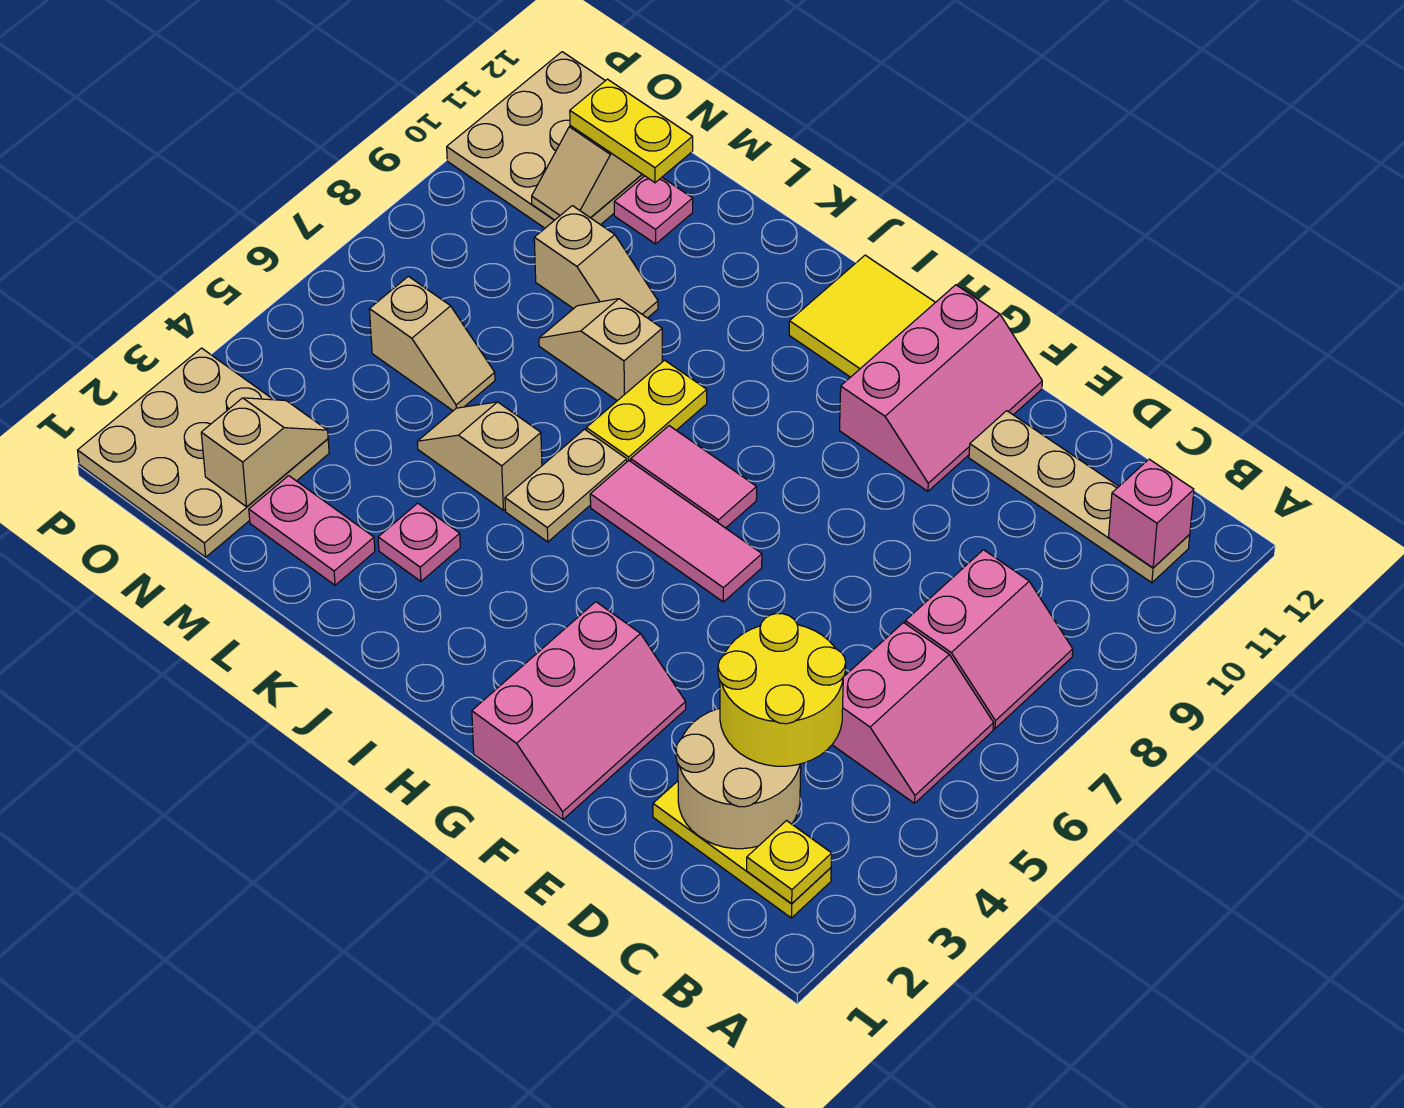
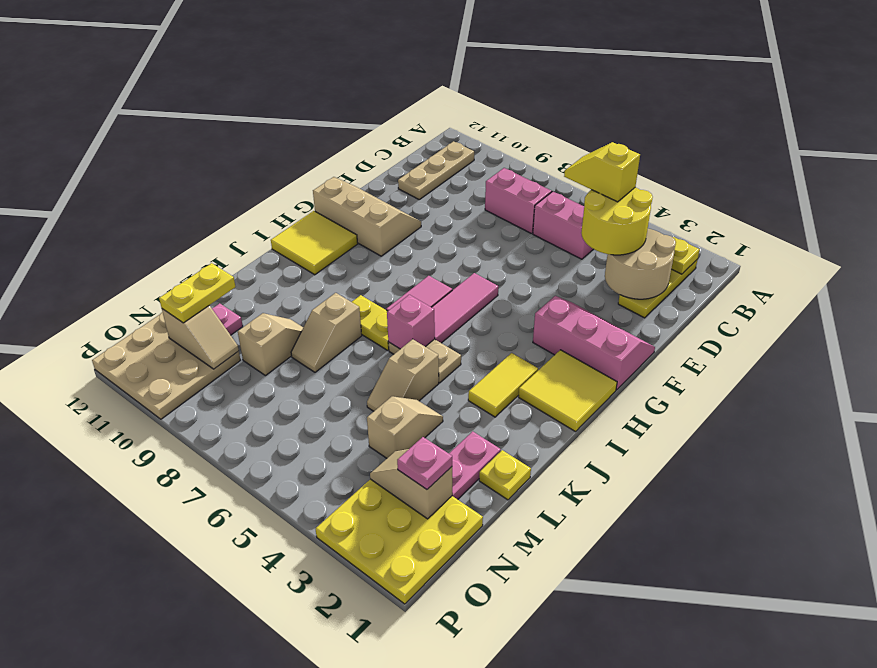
tan 1x4 plate [969,411,1190,583] -> tan 1x3 plate [398,141,474,199]
pink 1x1 brick [1109,459,1194,568] -> pink 1x1 brick moved to [387,295,435,349]
none -> yellow 1x2 slope [564,142,640,202]
pink 2x3 slope [840,285,1042,491] -> tan 2x3 slope [313,177,421,256]
none -> yellow 2x2 tile [519,350,617,432]
none -> yellow 1x2 tile [468,353,538,417]
pink 1x1 plate [378,503,460,581] -> pink 1x1 plate moved to [397,437,452,489]
none -> yellow 1x1 plate [479,450,531,500]
tan 1x2 slope [369,276,495,411] -> tan 1x2 slope moved to [367,396,443,458]
tan 3x3 plate [78,348,329,557] -> yellow 3x3 plate [316,479,483,604]

